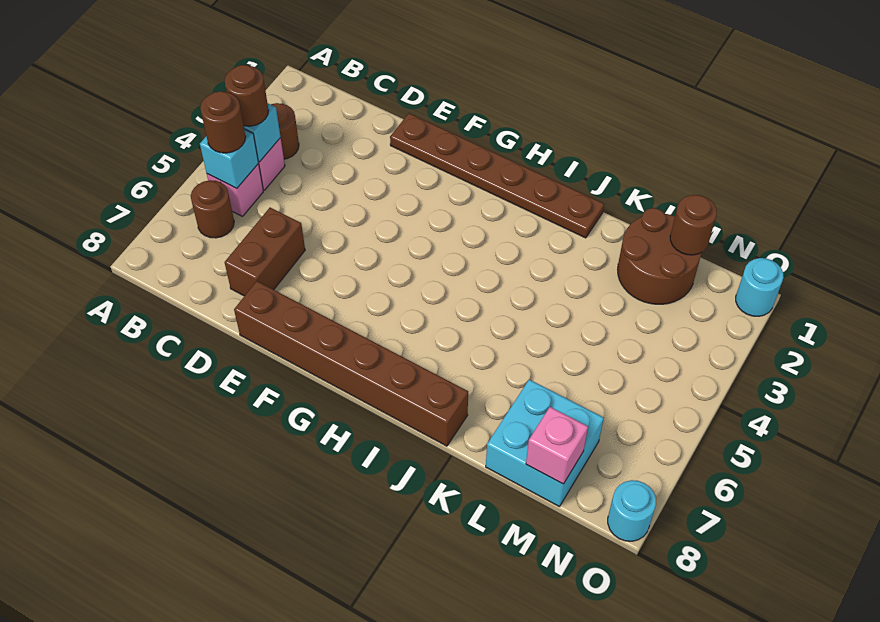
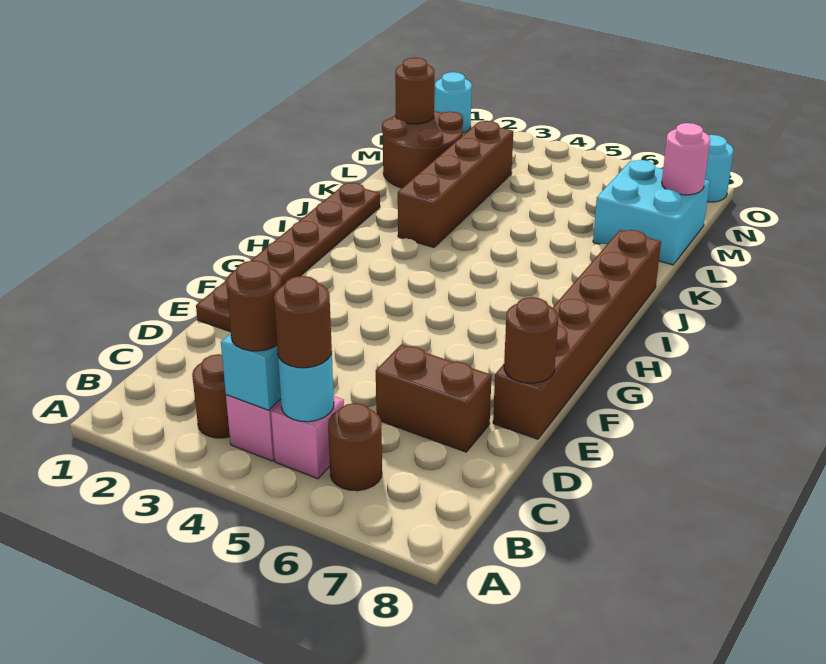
cyan 1x1 brick [200,129,258,189] -> cyan 1x1 round brick [278,352,334,422]
none -> brown 1x1 round brick [504,297,558,383]
none -> brown 1x4 brick [398,121,513,247]
pink 1x1 brick [526,407,588,484] -> pink 1x1 round brick [662,123,710,195]

